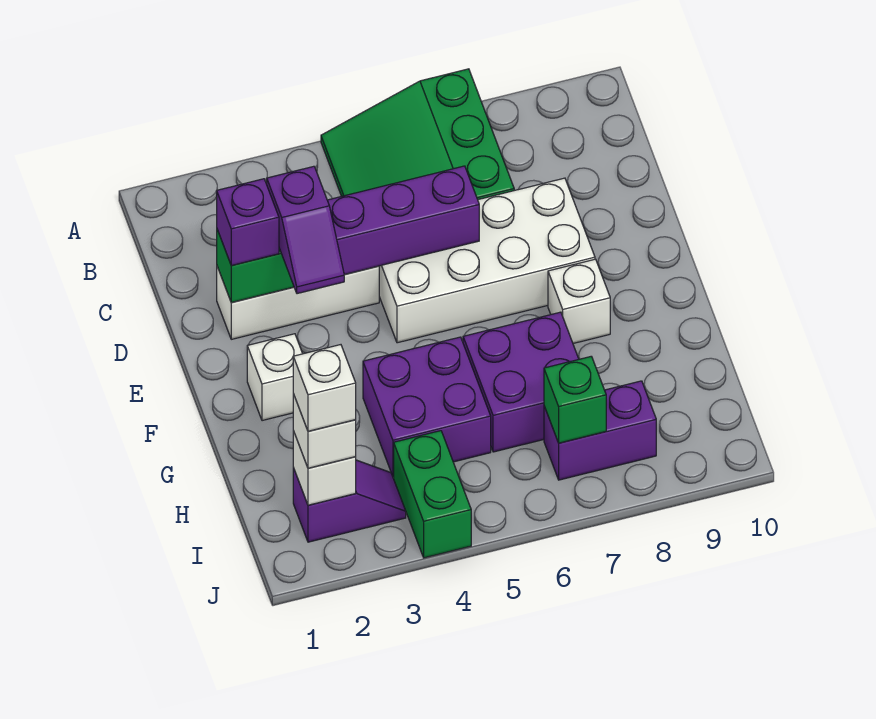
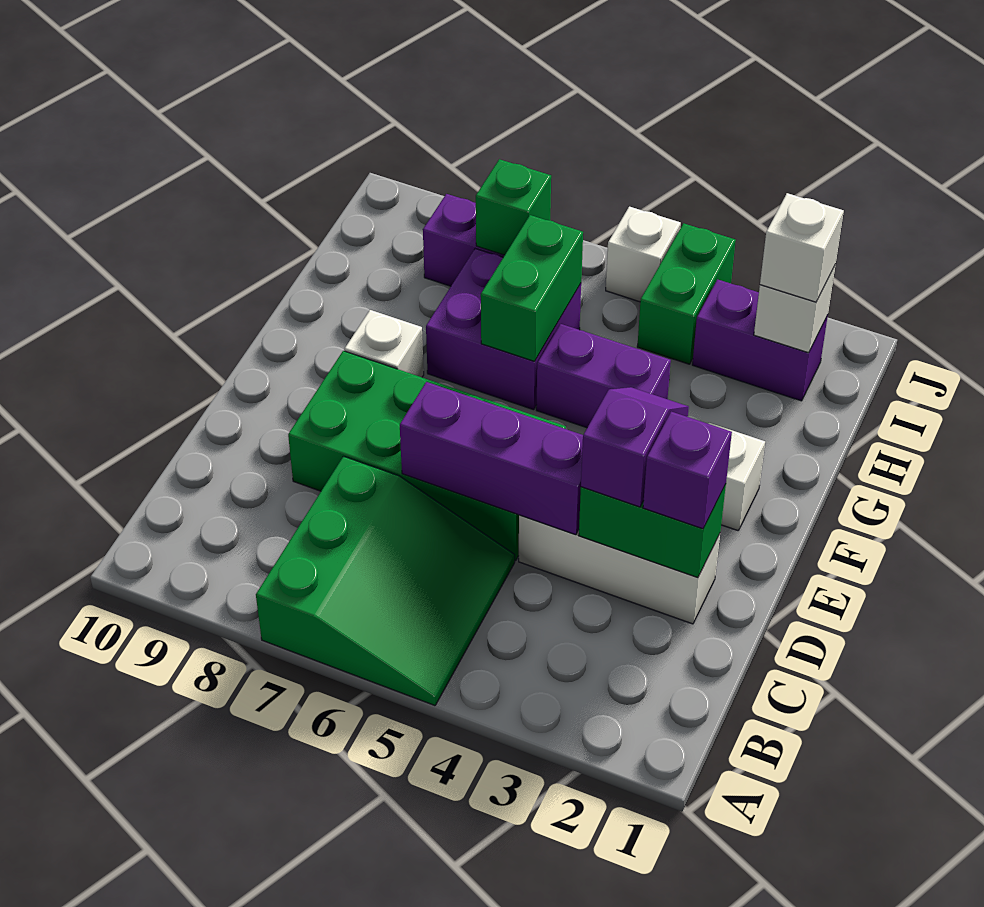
white 2x4 brick [379,178,595,343] -> green 2x4 brick [288,351,566,561]
purple 2x2 brick [363,337,491,477] -> purple 1x2 brick [536,324,671,428]
none -> green 1x2 brick [481,215,583,361]
purple 1x2 slope [293,460,406,542] -> purple 1x2 brick [692,279,828,401]
white 1x1 brick [293,345,356,431] -> white 1x1 brick moved to [606,207,681,302]

